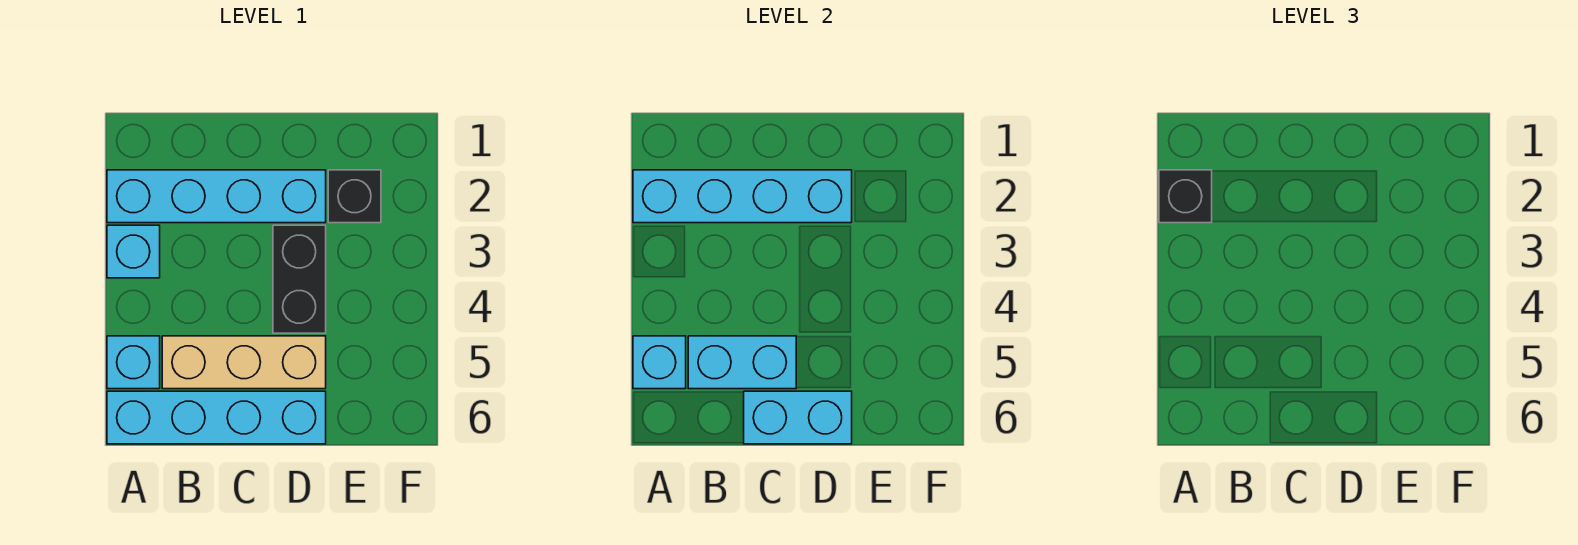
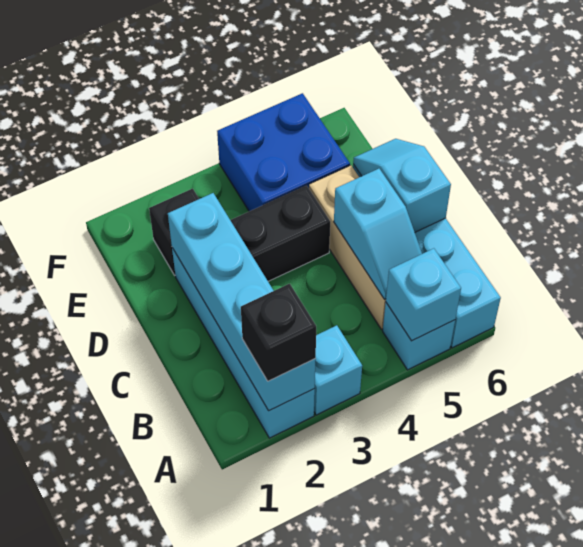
cyan 1x2 brick [688,336,796,389] -> cyan 1x2 slope [334,169,422,299]
cyan 1x2 brick [744,391,852,444] -> cyan 1x2 slope [353,139,451,232]
none -> blue 2x2 brick [217,93,350,211]

